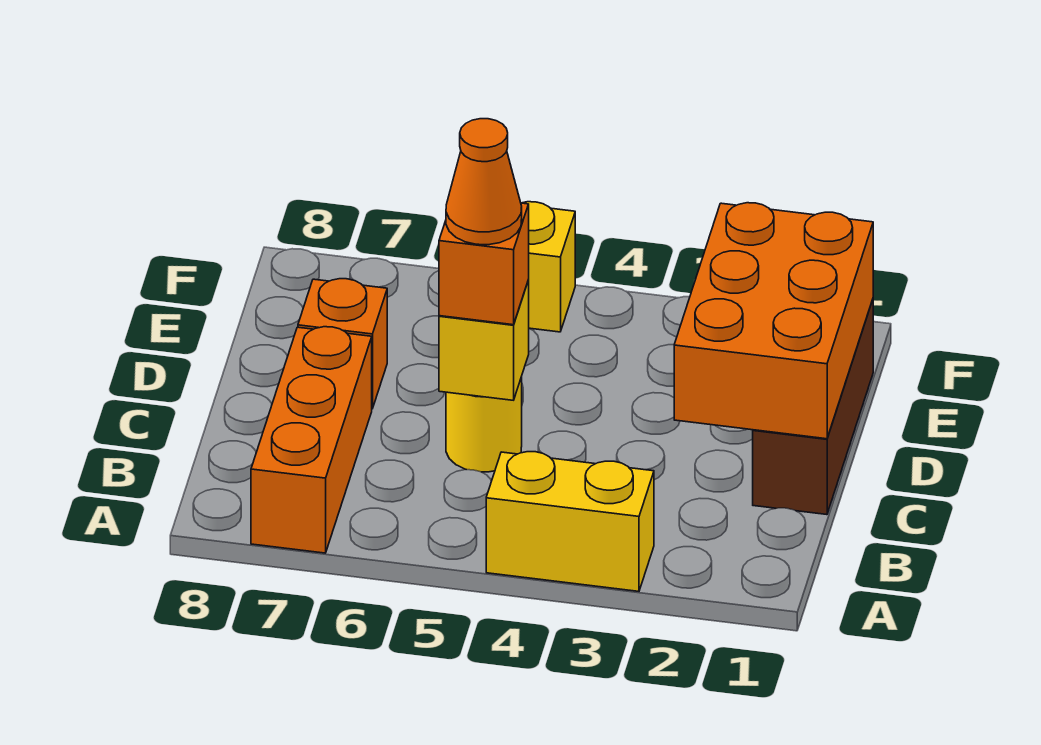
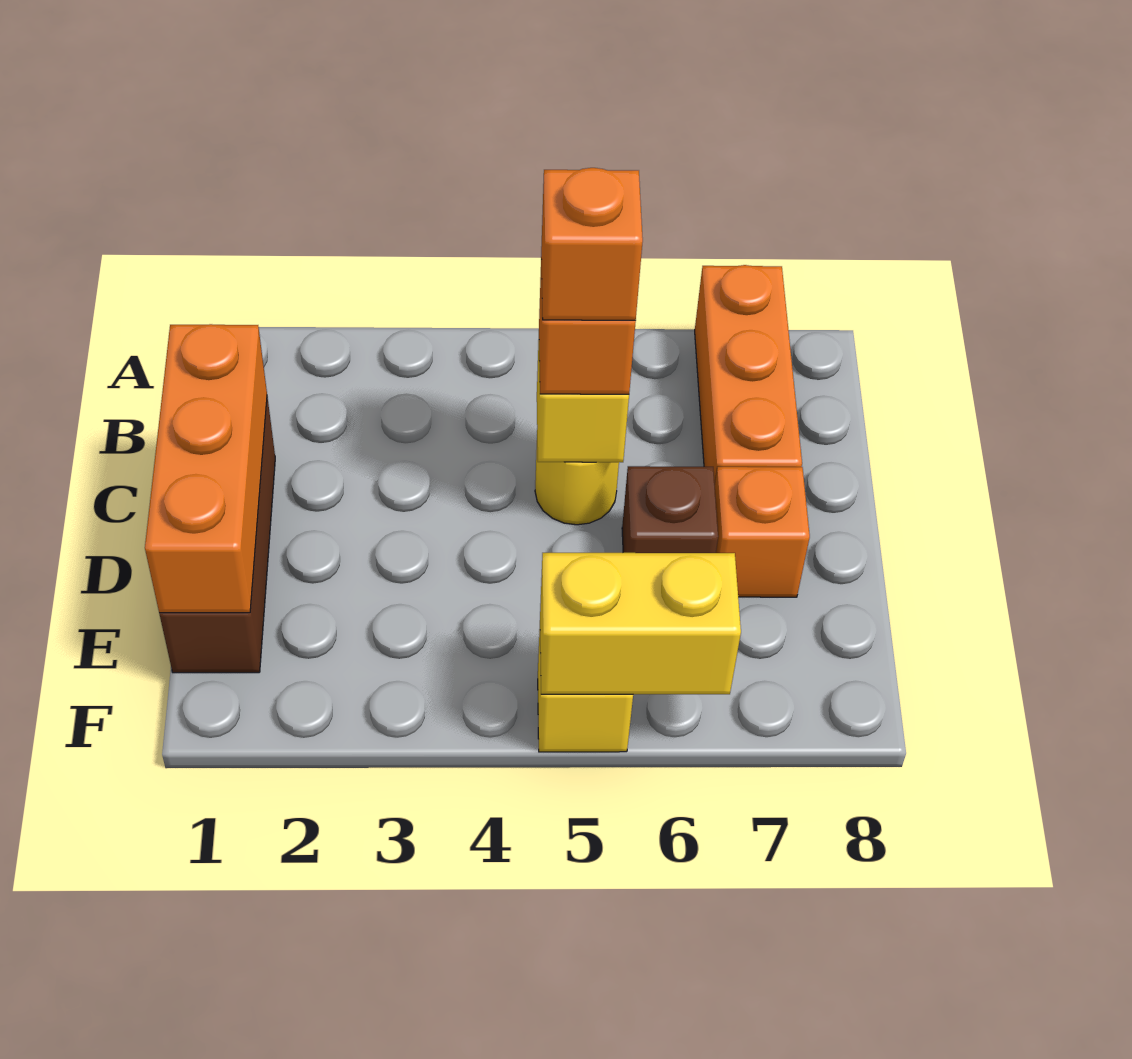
yellow 1x2 brick [486,452,654,591] -> yellow 1x2 brick moved to [540,553,741,694]
orange 2x3 brick [674,203,873,439] -> orange 1x3 brick [145,324,267,613]
orange 1x1 cone [446,119,522,245] -> orange 1x1 brick [541,168,643,320]
none -> brown 1x1 brick [622,466,718,553]

